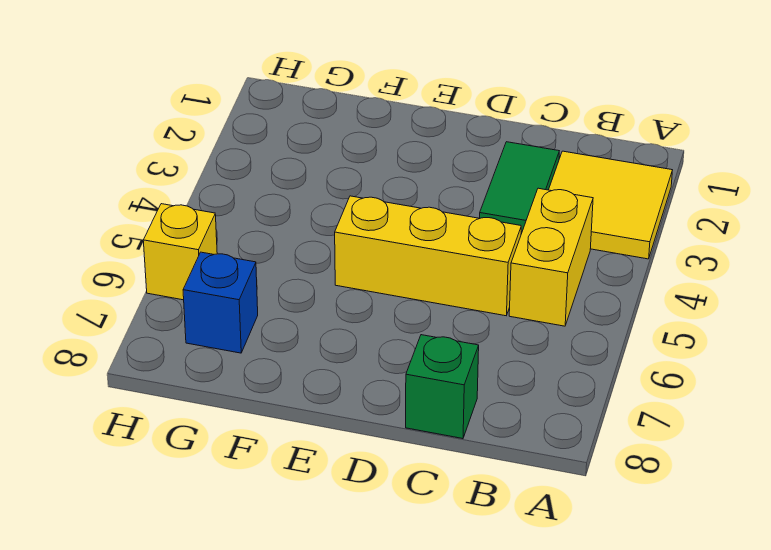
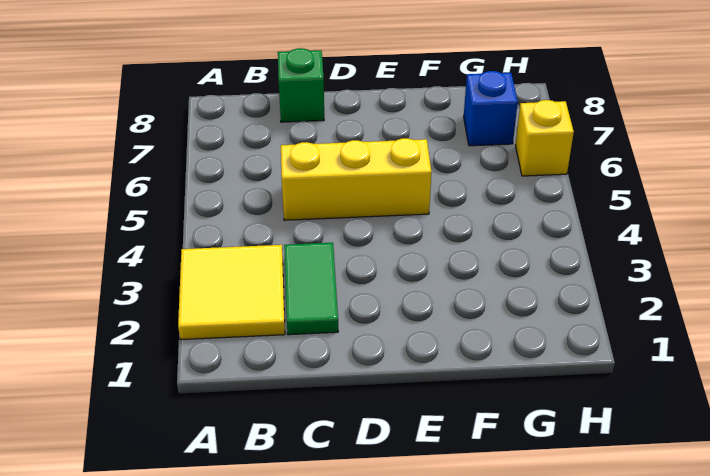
yellow 1x2 brick [509,188,593,326] -> none

